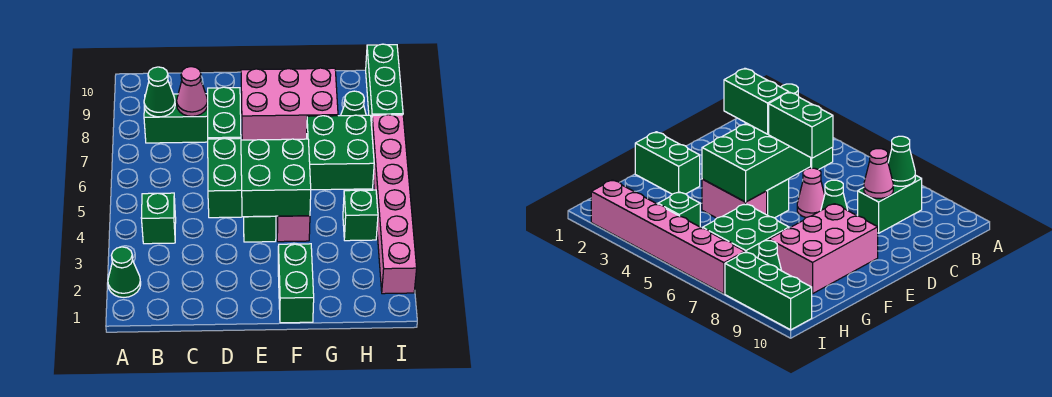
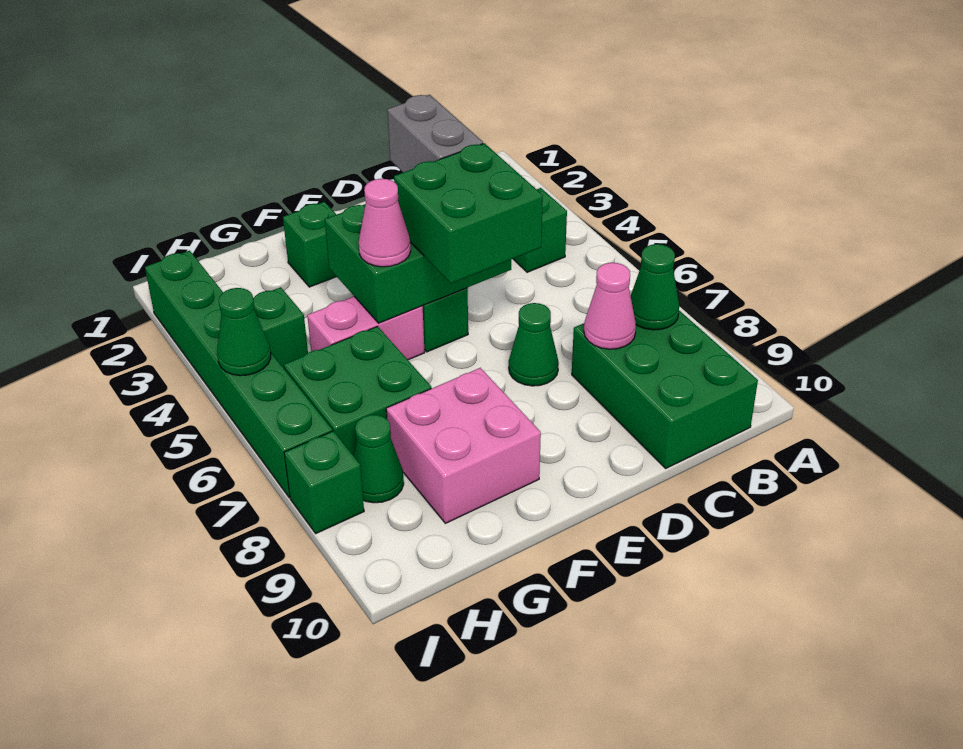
green 1x1 cone [108,247,141,297] -> green 1x1 cone moved to [217,288,271,376]
green 1x2 brick [144,94,208,143] -> green 2x3 brick [572,311,758,468]
green 1x2 brick [208,138,242,218] -> grey 1x2 brick [387,95,483,172]
green 1x2 brick [208,87,241,139] -> green 2x2 brick [394,143,543,283]
pink 1x1 cone [797,168,825,218] -> pink 1x1 cone moved to [359,179,411,267]
pink 2x3 brick [241,68,338,140] -> pink 2x2 brick [386,368,541,523]
green 1x2 brick [278,244,314,323] -> green 1x1 brick [283,202,337,287]
pink 1x2 brick [277,216,310,242] -> pink 1x2 brick turned to [307,297,425,360]
pink 1x6 brick [371,115,417,294] -> green 1x6 brick [145,251,332,498]
green 1x3 brick [366,44,403,125] -> green 1x1 brick [284,431,364,533]

